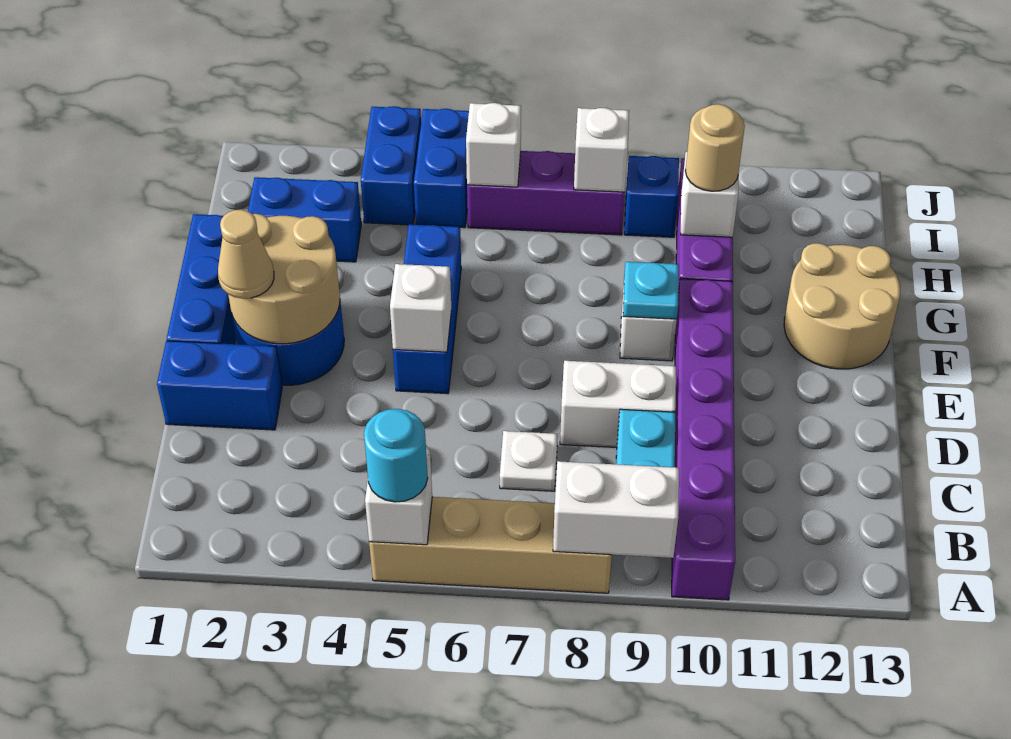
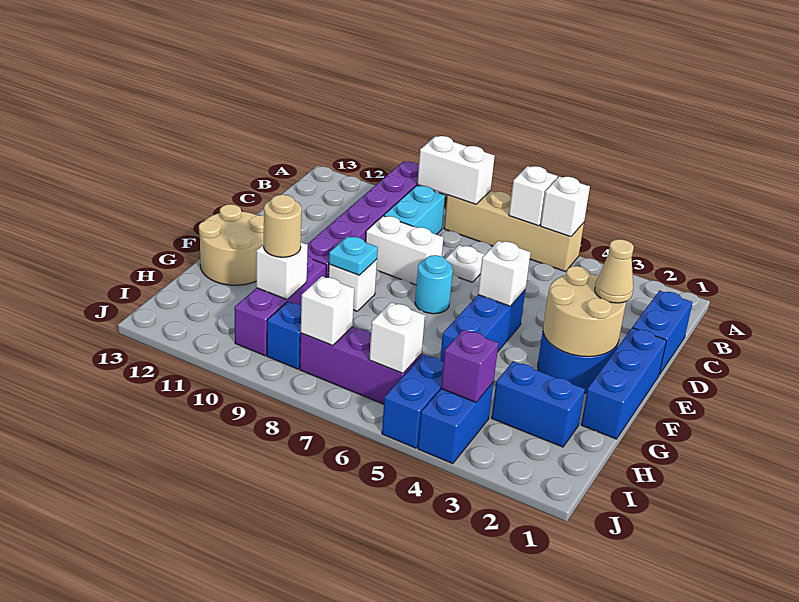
cyan 1x1 round brick [364,409,428,502] -> cyan 1x1 round brick moved to [415,255,453,314]
none -> white 1x1 brick [509,166,558,226]
blue 1x2 brick [157,341,282,430] -> blue 1x2 brick turned to [633,290,693,375]
none -> purple 1x1 brick [441,330,499,402]

